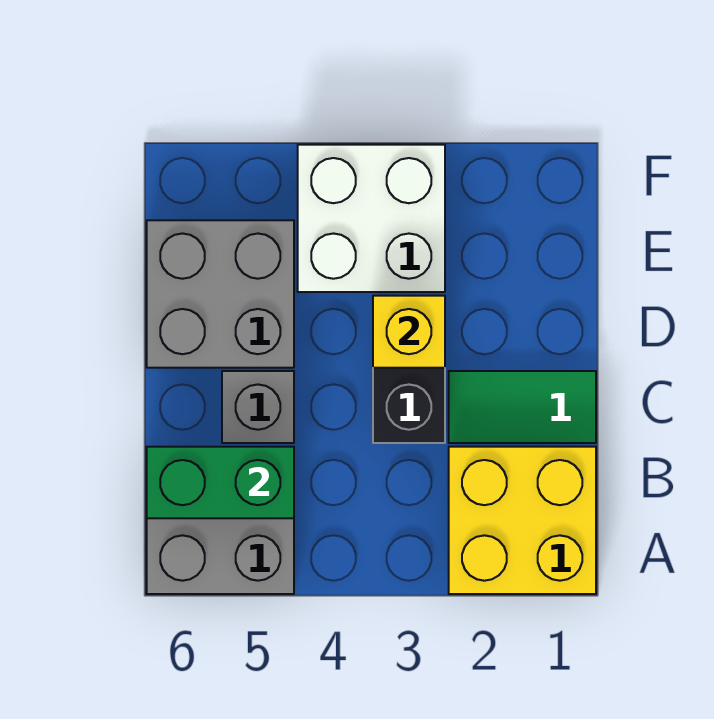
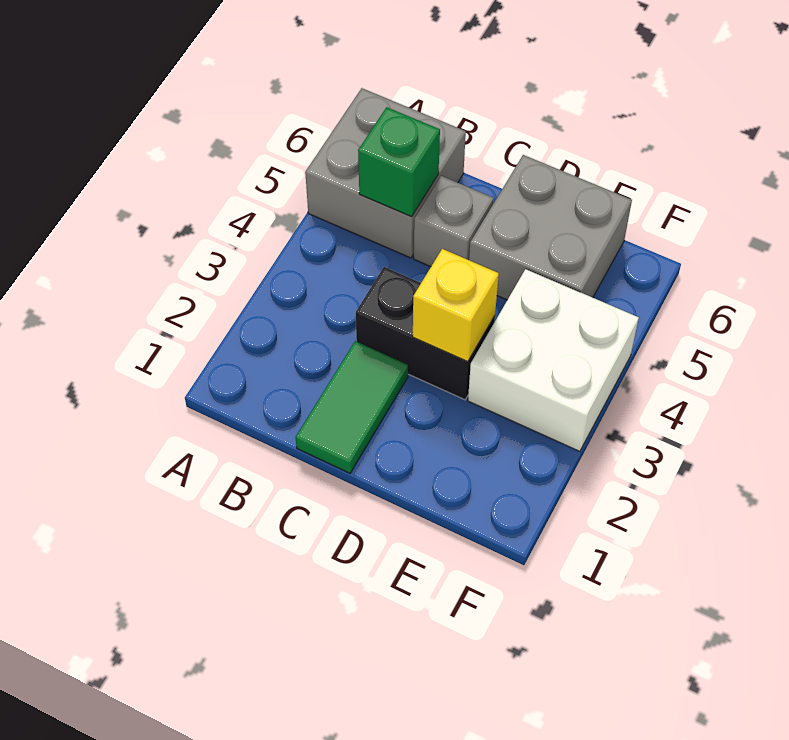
yellow 2x2 brick [449,447,596,594] -> none
green 1x2 brick [147,447,294,518] -> green 1x1 brick [358,107,440,217]

